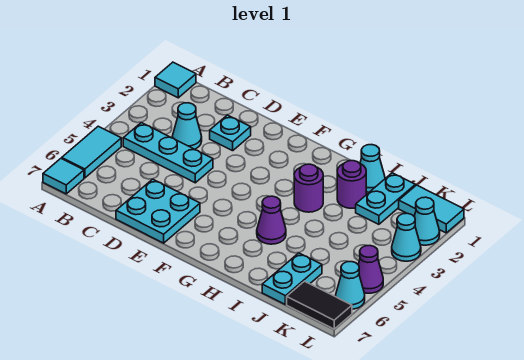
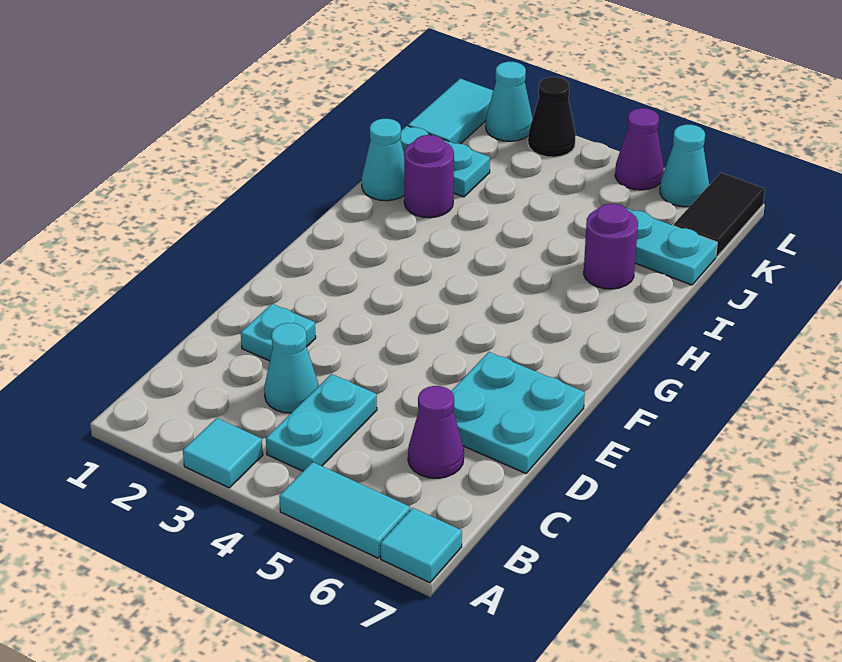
cyan 1x1 tile [155,62,196,98] -> cyan 1x1 tile moved to [183,418,263,488]
cyan 1x3 plate [123,123,213,183] -> cyan 1x2 plate [266,374,377,471]
purple 1x1 round brick [294,164,323,212] -> purple 1x1 round brick moved to [584,204,638,289]
purple 1x1 cone [257,196,286,244] -> purple 1x1 cone moved to [408,386,464,478]
cyan 1x1 cone [392,213,421,261] -> black 1x1 cone [528,77,576,157]

